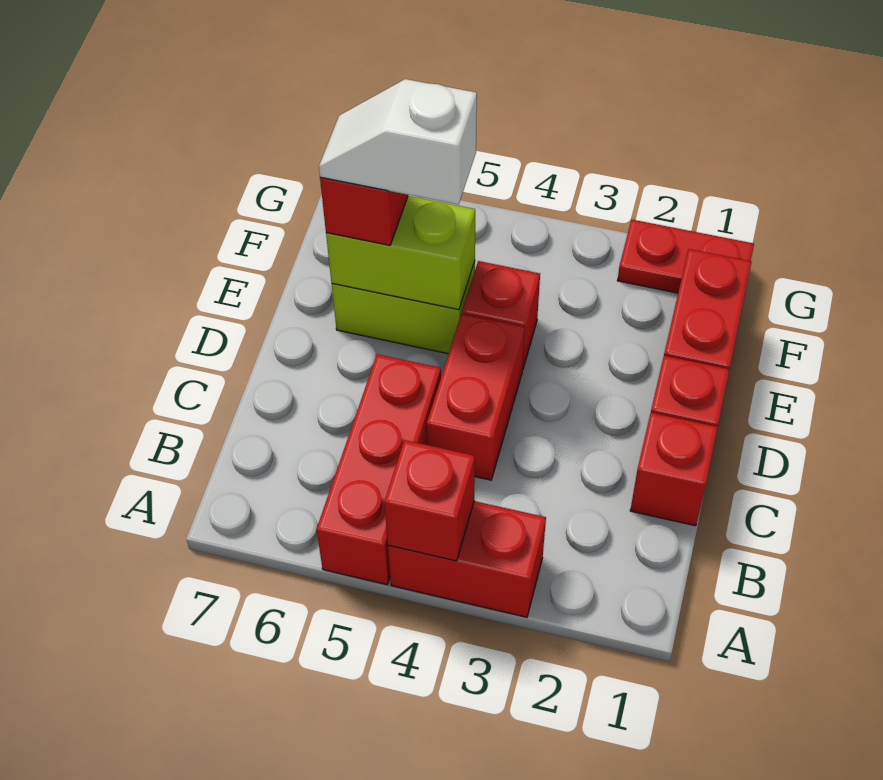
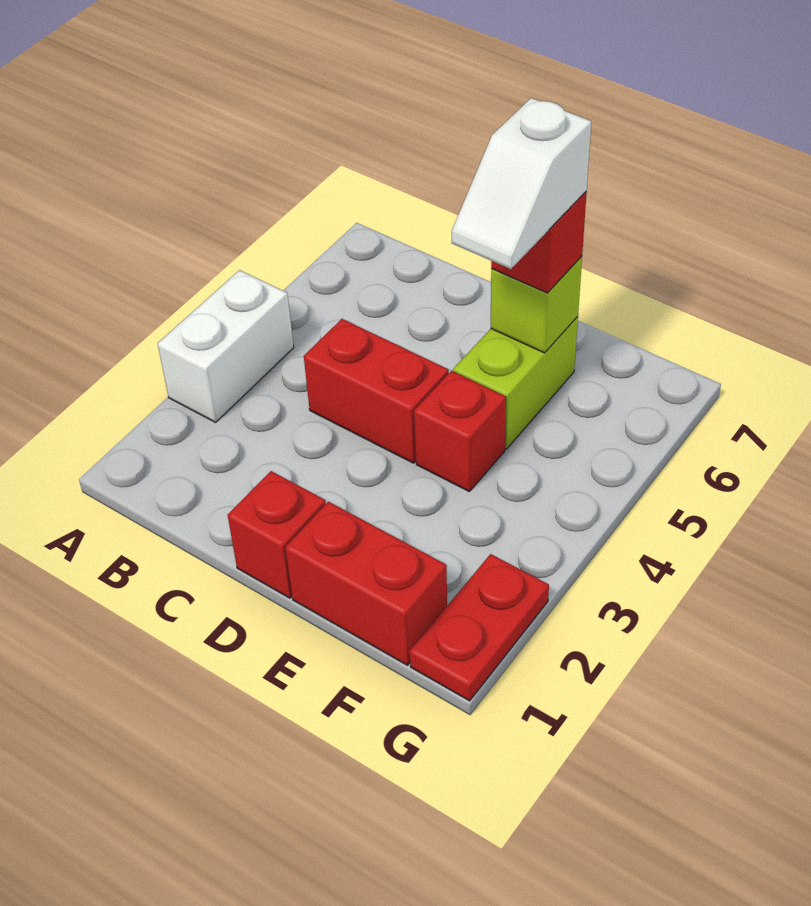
red 1x2 brick [388,501,546,617] -> white 1x2 brick [158,270,294,422]
red 1x1 brick [384,440,475,561] -> none
red 1x3 brick [316,354,441,585] -> none
red 1x1 brick [630,413,718,526] -> none
lime 1x2 brick [326,196,475,310] -> lime 1x1 brick [491,256,582,353]
white 1x2 slope [319,79,477,205] -> white 1x2 slope turned to [452,98,591,269]

